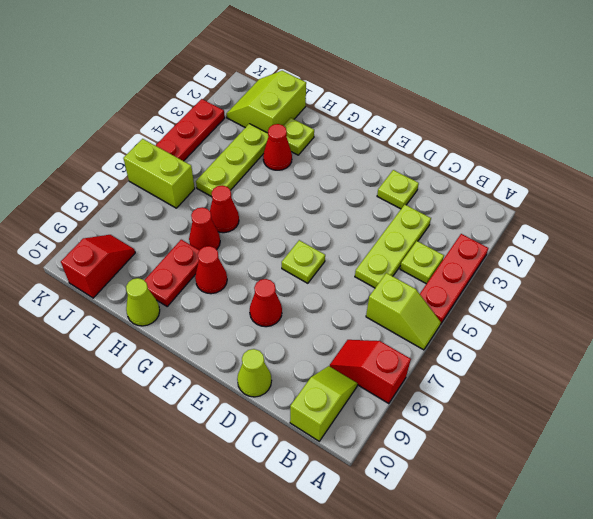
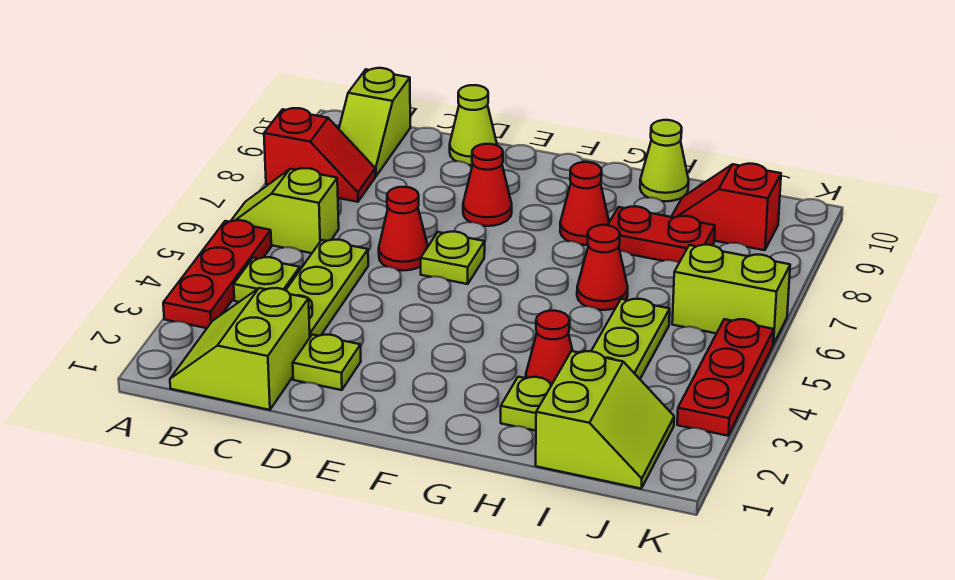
none -> lime 2x2 slope [170,288,310,410]
red 1x1 cone [189,207,220,250] -> red 1x1 cone moved to [379,187,428,271]
red 1x2 plate [144,240,199,306] -> red 1x2 plate turned to [608,206,715,263]
red 1x2 slope [61,235,135,298] -> red 1x2 slope turned to [672,164,781,250]

